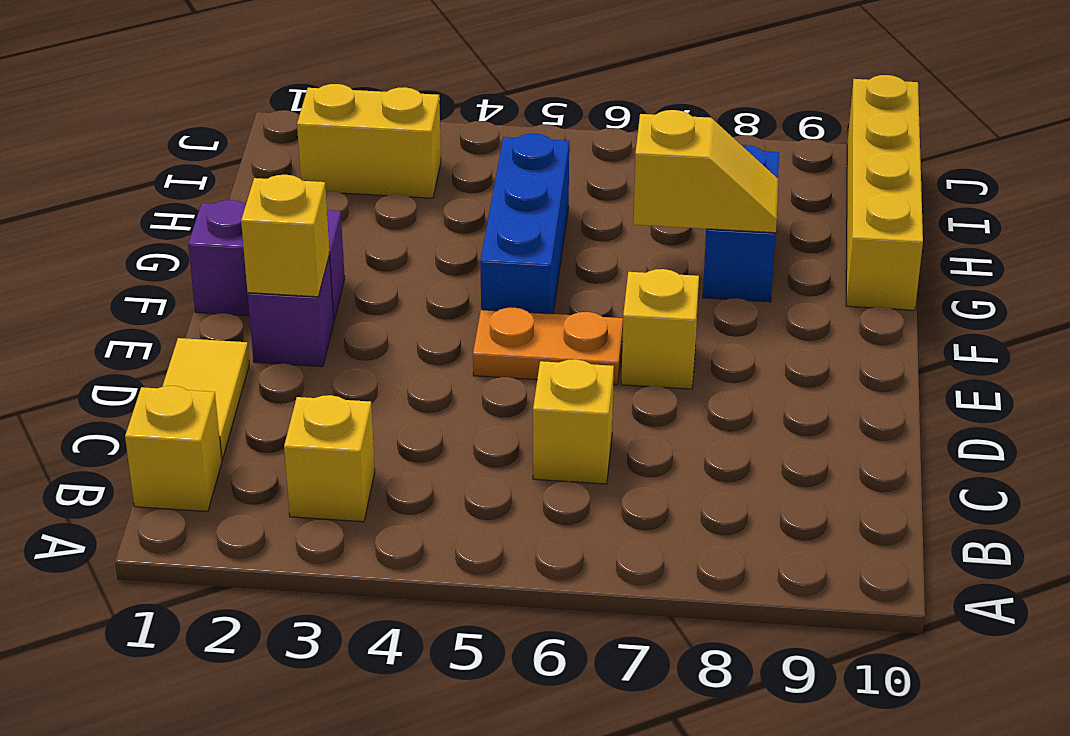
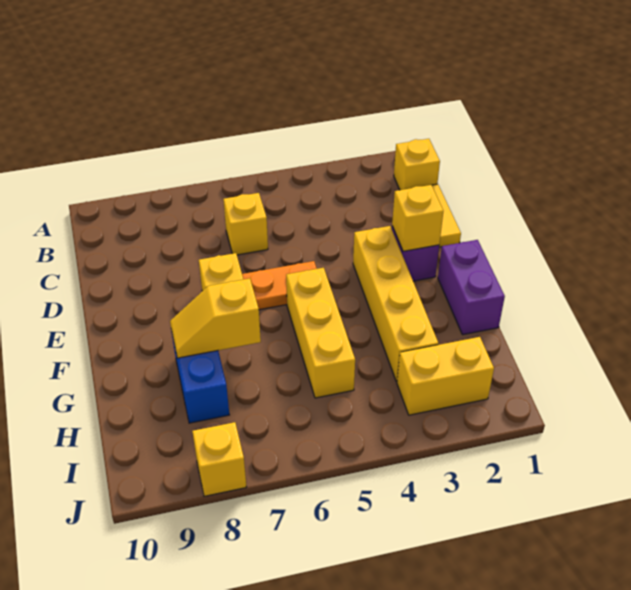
yellow 1x1 brick [284,395,375,522] -> yellow 1x1 brick moved to [192,422,246,496]
purple 1x2 brick [188,200,345,320] -> purple 1x2 brick turned to [438,240,505,335]
blue 1x3 brick [480,134,569,314] -> yellow 1x3 brick [286,268,355,398]
yellow 1x4 brick [846,75,923,310] -> yellow 1x4 brick moved to [353,226,439,382]

